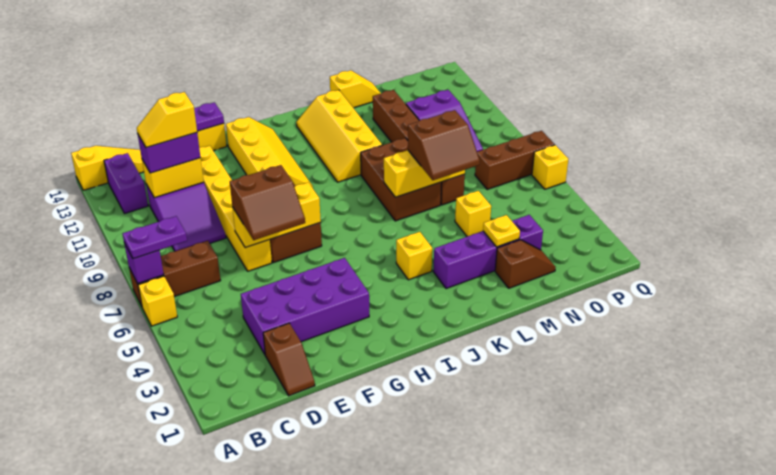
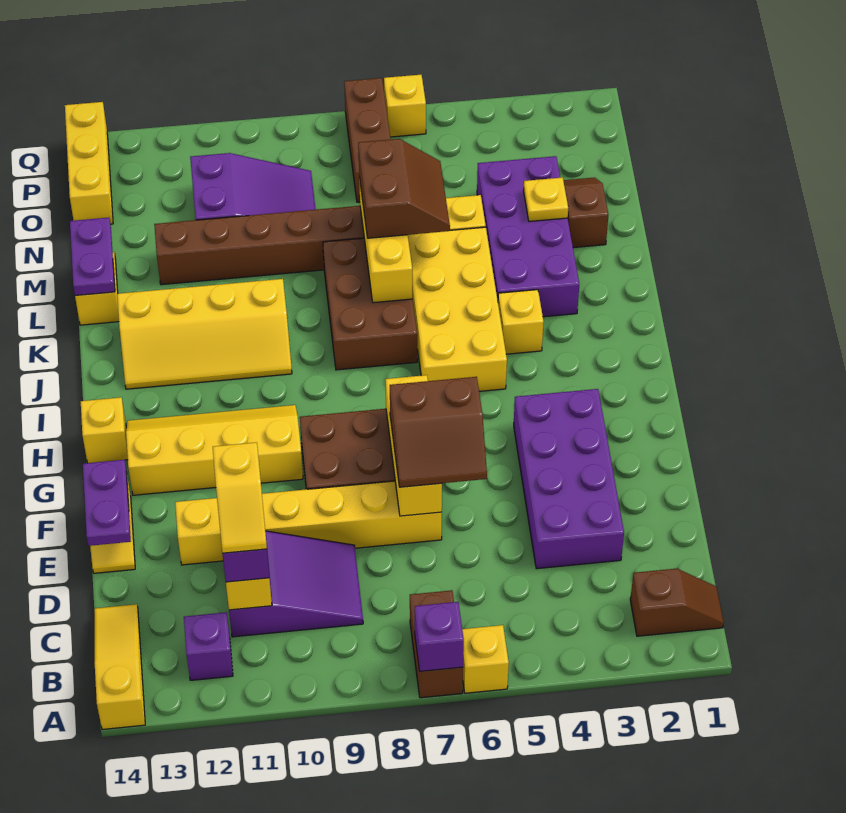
brown 1x3 brick [129,241,221,306] -> brown 1x2 brick [410,590,463,698]
purple 1x2 plate [123,216,187,259] -> purple 1x2 plate moved to [70,218,115,296]
purple 1x2 brick [104,153,148,214] -> purple 1x1 brick [184,612,233,680]
brown 1x2 slope [263,323,315,396] -> brown 1x2 slope moved to [630,569,724,636]
brown 2x2 slope [230,165,305,240] -> brown 2x2 slope turned to [390,377,487,487]
none -> yellow 1x1 brick [81,397,128,463]
none -> yellow 2x4 brick [408,227,507,391]
purple 1x4 brick [433,215,543,289] -> purple 2x4 brick [477,156,579,317]
brown 2x3 brick [361,138,442,221] -> brown 2x3 brick turned to [323,238,417,370]
none -> yellow 1x3 brick [65,102,113,224]

